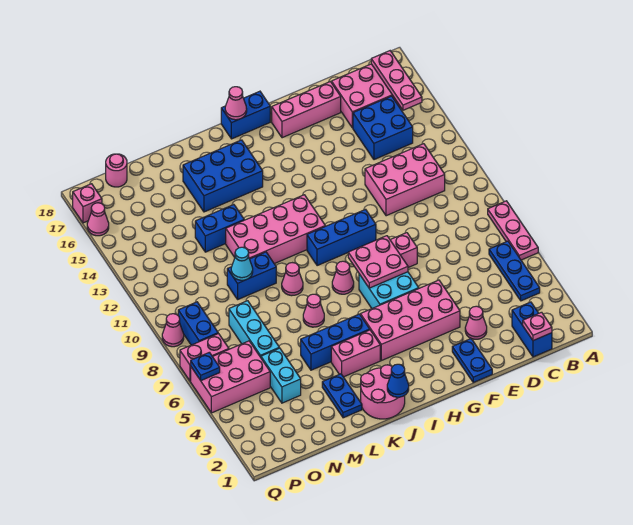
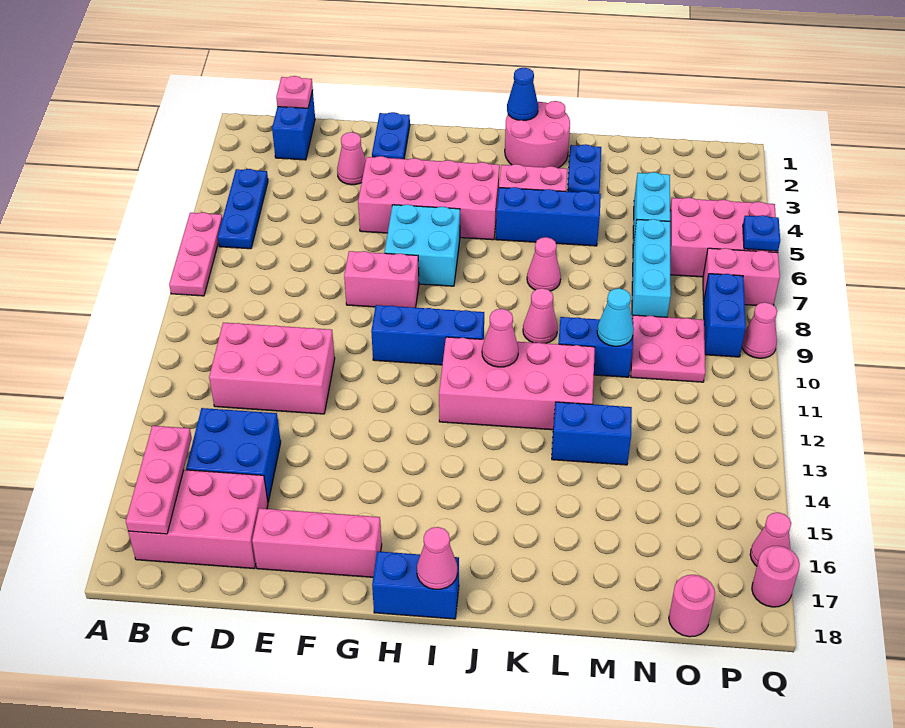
pink 2x2 plate [348,236,408,288] -> pink 2x2 plate moved to [631,315,705,382]
pink 1x1 cone [332,261,354,294] -> pink 1x1 cone moved to [482,309,518,367]
blue 2x3 brick [183,140,263,212] -> none
pink 1x1 brick [73,184,102,223] -> pink 1x1 round brick [752,546,800,607]

